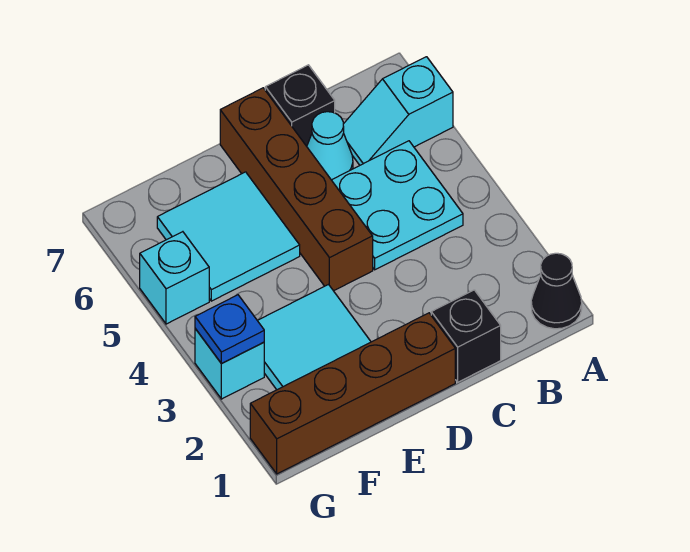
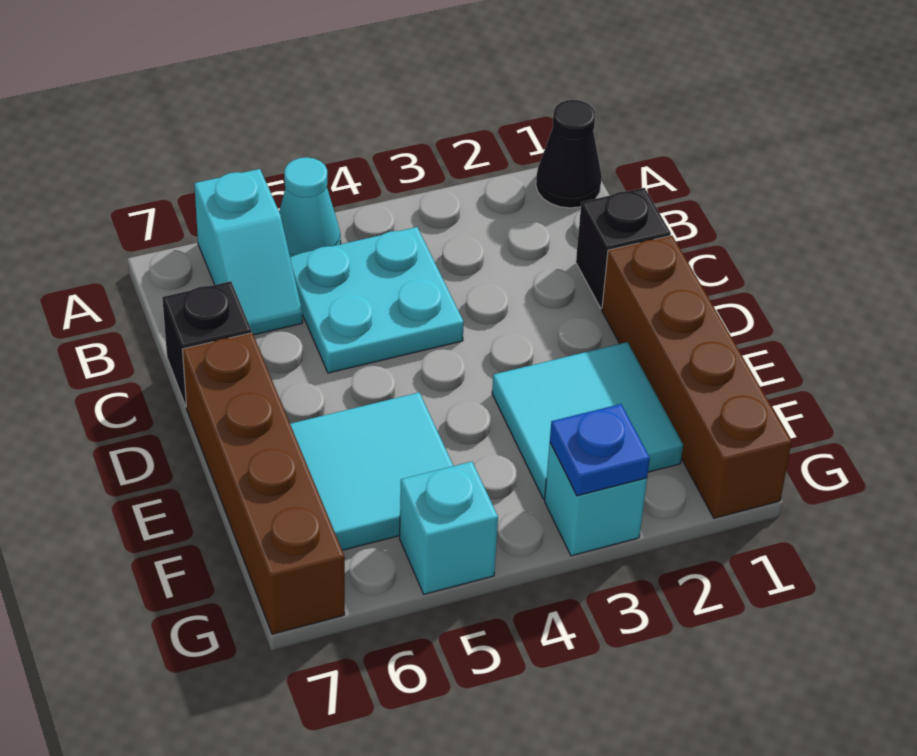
cyan 1x1 cone [307,112,353,180] -> cyan 1x1 cone moved to [279,157,341,256]
brown 1x4 brick [220,88,373,291] -> brown 1x4 brick turned to [183,333,345,634]

